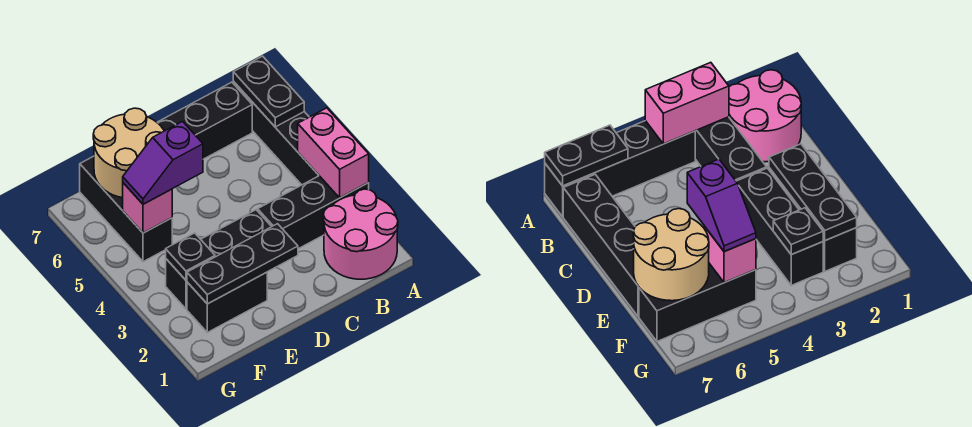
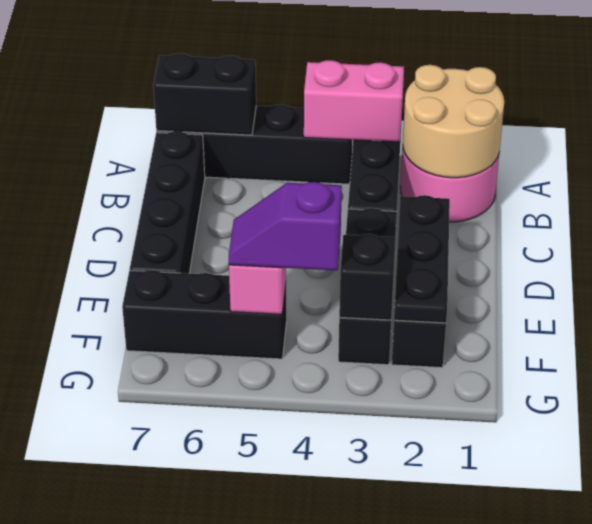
black 1x2 plate [233,56,304,127] -> black 1x2 brick [153,53,256,135]
purple 1x2 slope [123,122,203,204] -> purple 1x2 slope turned to [229,182,342,270]
tan 2x2 round brick [93,108,164,198] -> tan 2x2 round brick moved to [403,65,504,178]
black 1x1 plate [166,233,215,280] -> black 1x1 brick [339,234,396,320]

